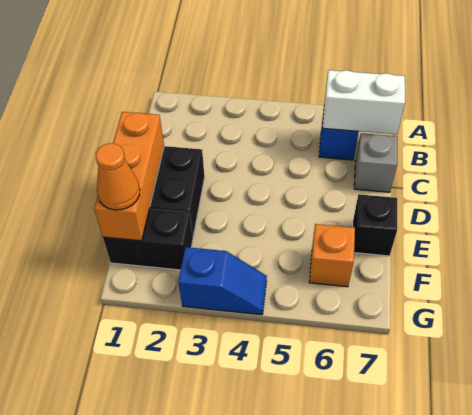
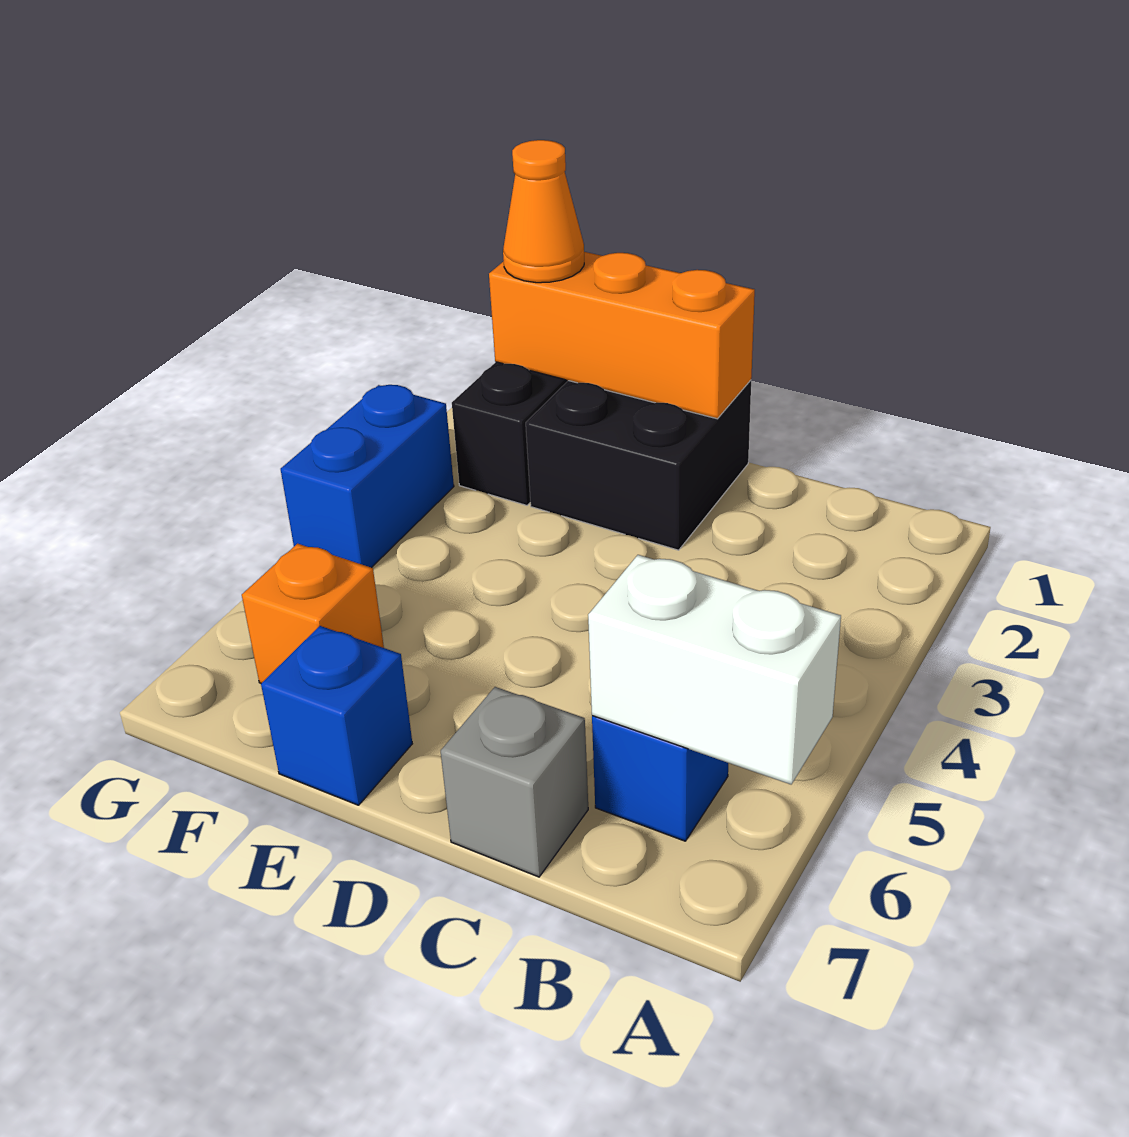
white 1x2 brick [323,70,405,134] -> white 1x2 brick turned to [588,555,841,784]
black 1x1 brick [353,194,397,256] -> blue 1x1 brick [261,626,412,805]
blue 1x2 slope [178,247,267,315] -> blue 1x2 brick [281,385,454,568]

